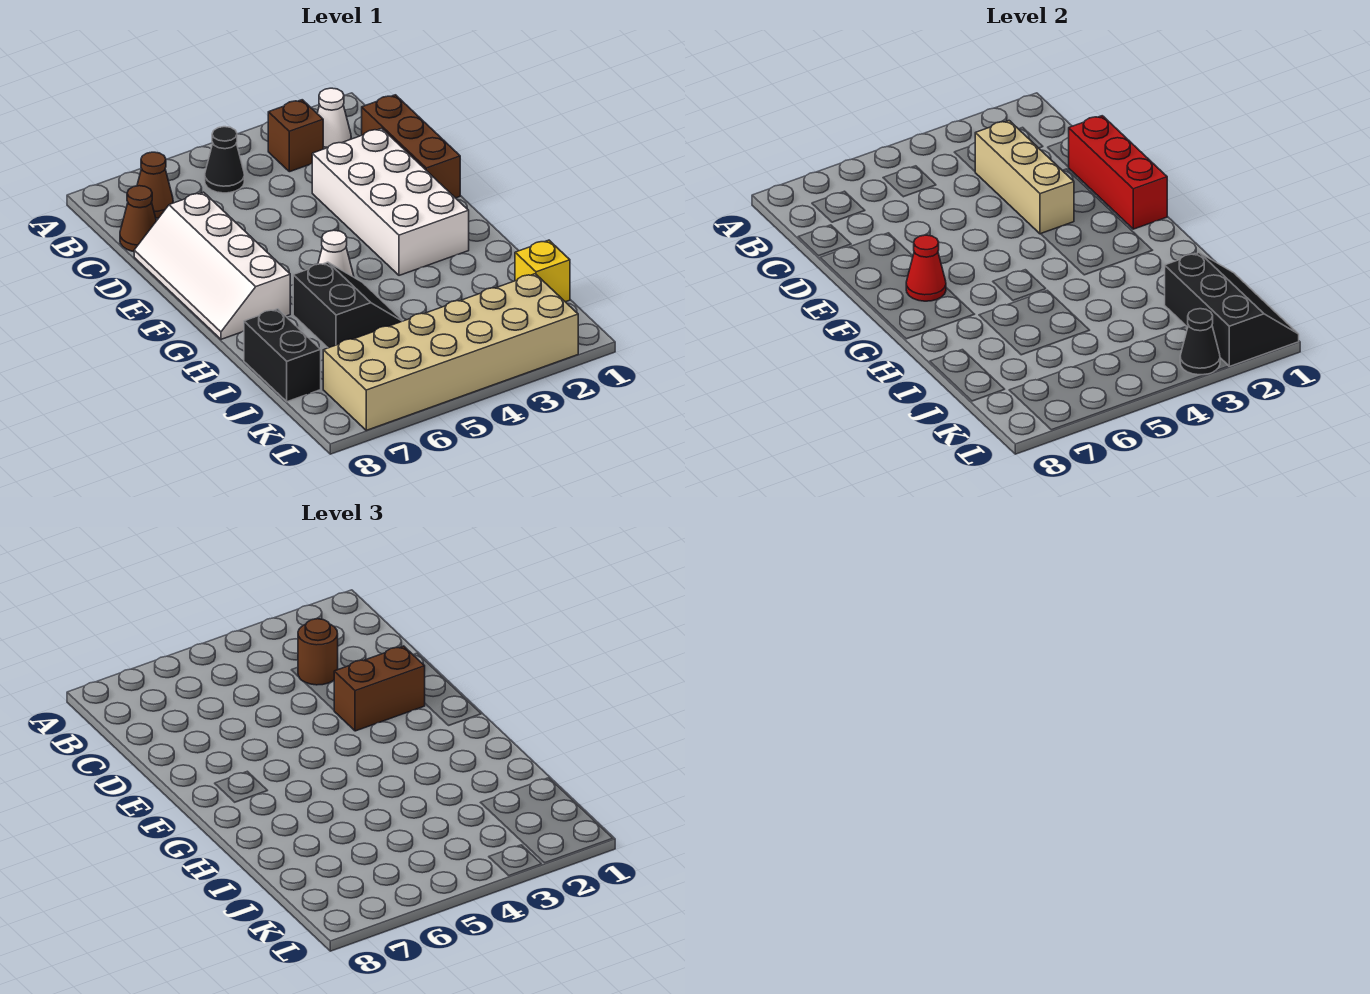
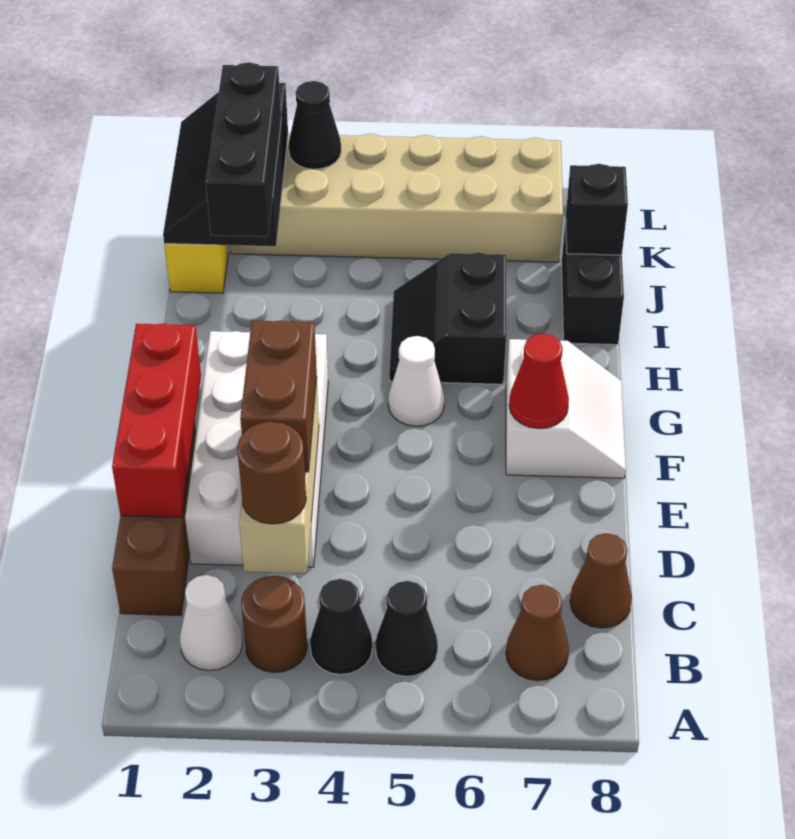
brown 1x1 brick [268,100,323,172] -> brown 1x1 round brick [241,576,307,673]
none -> black 1x1 cone [310,579,372,674]
white 2x4 slope [134,192,290,339] -> white 2x2 slope [506,339,626,478]
brown 1x2 brick [334,646,425,731] -> brown 1x2 brick turned to [240,320,317,472]
none -> black 1x3 brick [206,62,281,237]
none -> black 1x1 brick [566,164,628,255]

